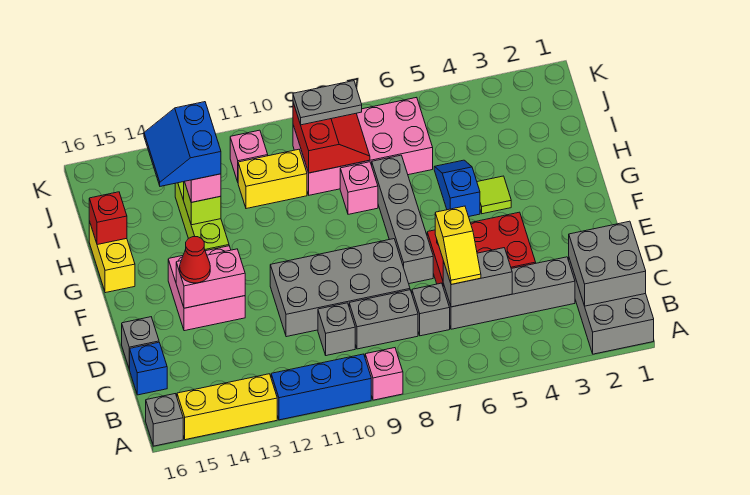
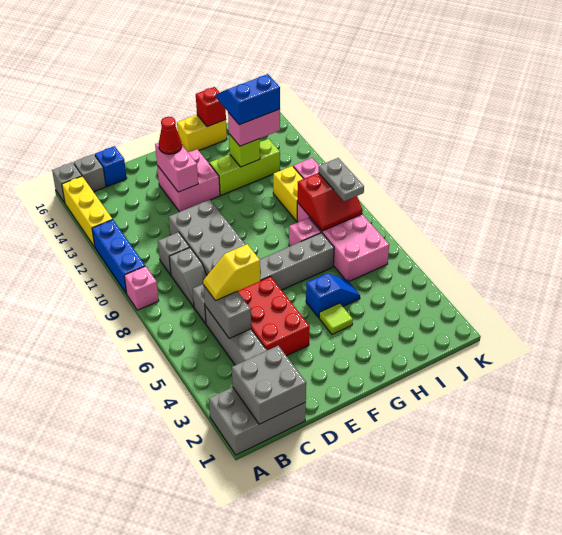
grey 1x2 brick [349,290,418,349] -> grey 1x2 slope [169,248,207,307]
grey 1x1 brick [122,317,159,369] -> grey 1x1 brick moved to [74,154,106,192]

